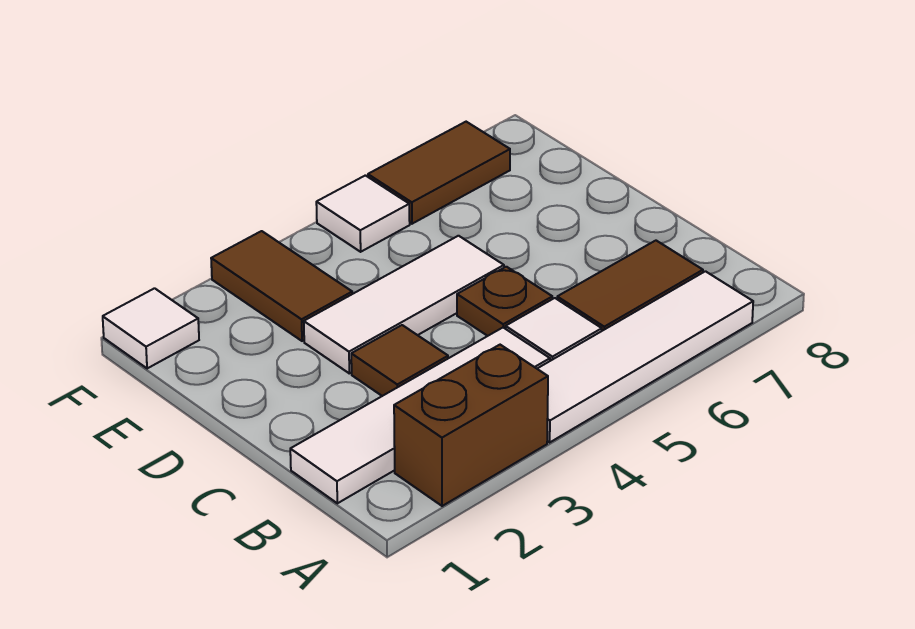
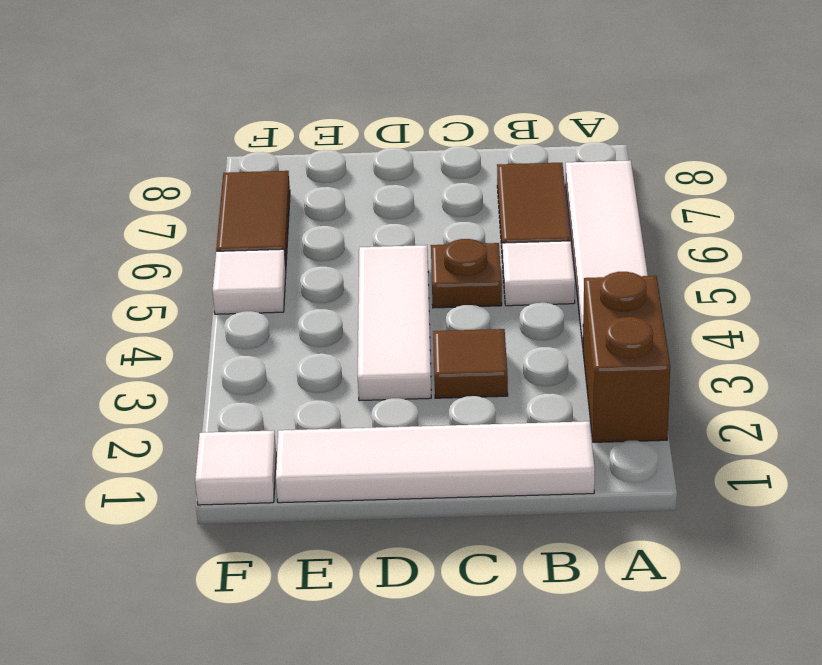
white 1x4 tile [290,328,550,503] -> white 1x4 tile turned to [276,421,595,503]
brown 1x2 tile [211,231,352,341] -> none

